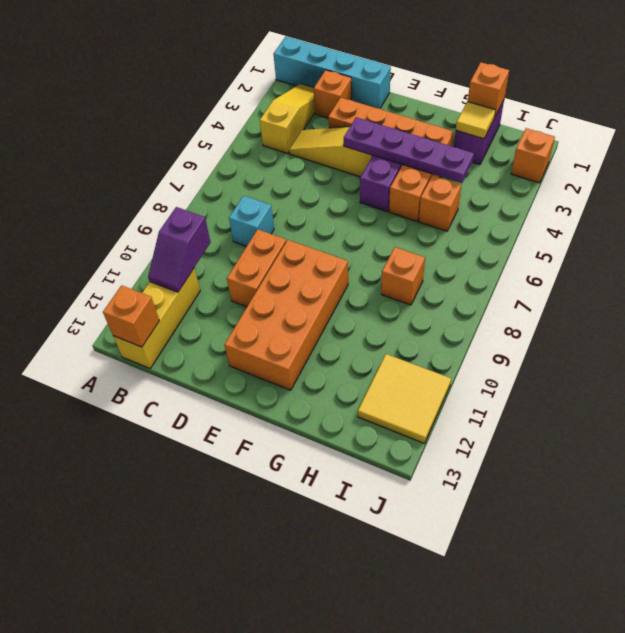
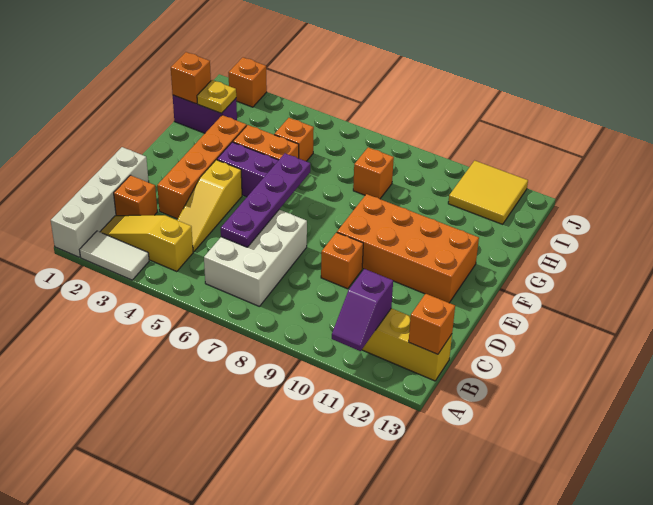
cyan 1x4 brick [274,37,391,108] -> white 1x4 brick [51,147,149,257]
none -> white 1x2 tile [80,231,149,280]
none -> white 2x3 brick [204,210,307,306]
purple 1x2 slope [148,207,211,292] -> purple 1x2 slope turned to [332,269,393,351]
cyan 1x1 brick [229,196,274,247] -> none
orange 1x2 brick [227,229,286,307] -> orange 1x1 brick [321,232,363,289]
purple 1x4 plate [344,117,474,183] -> purple 1x4 plate moved to [221,153,310,247]
yellow 1x1 tile [456,102,496,139] -> yellow 1x1 plate [197,80,236,113]

